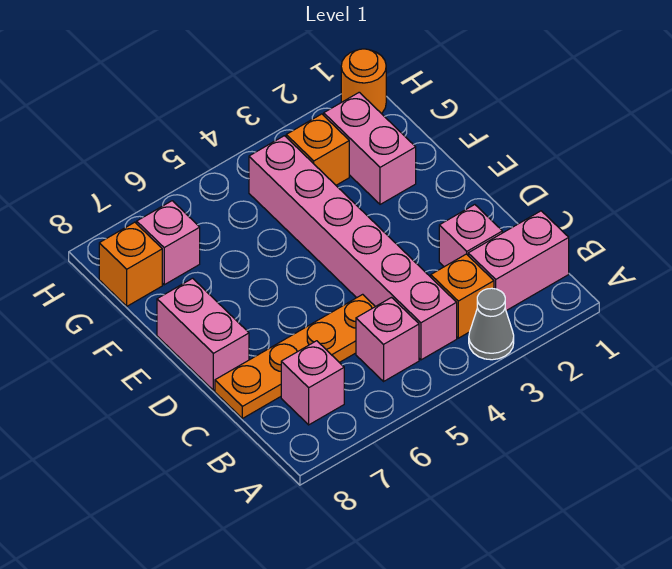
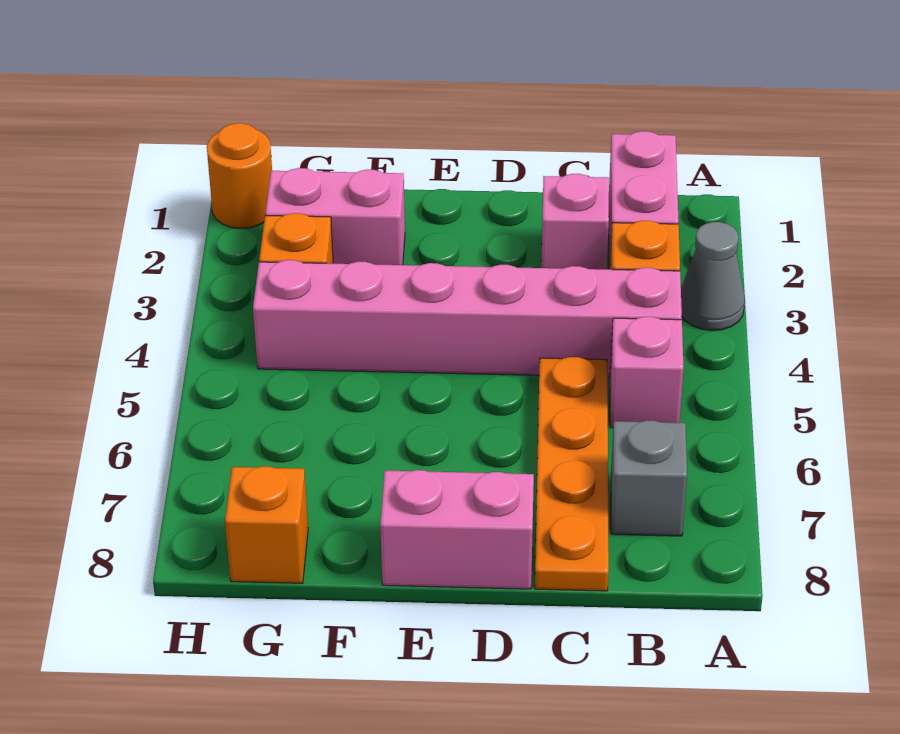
pink 1x1 brick [281,341,344,425] -> grey 1x1 brick [611,420,687,536]
pink 1x1 brick [137,201,200,285] -> none

